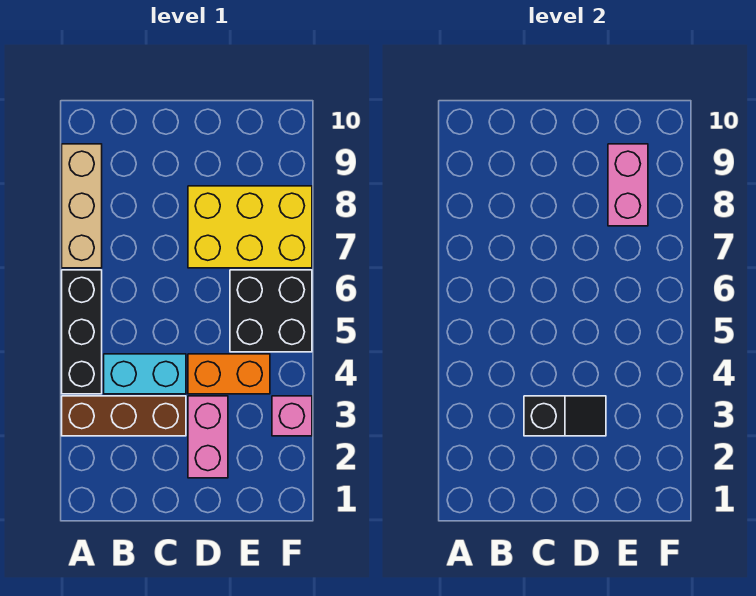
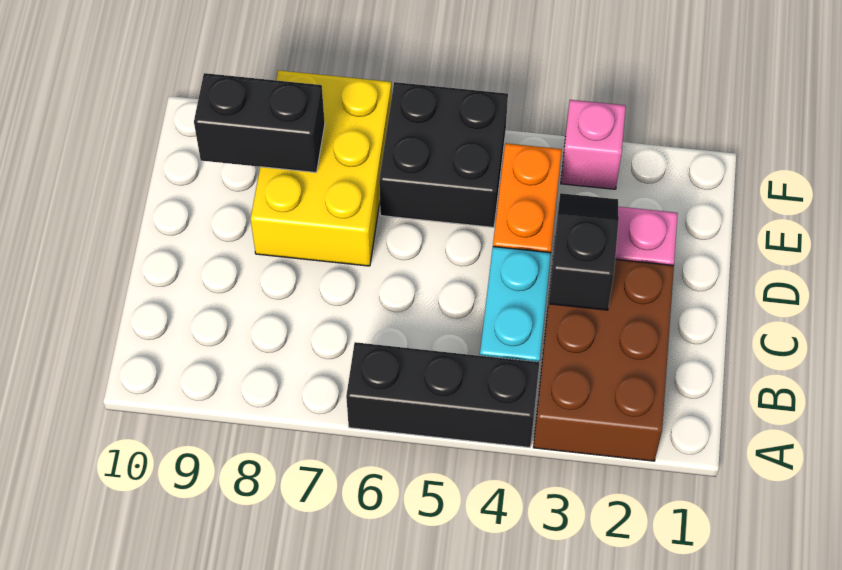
brown 1x3 brick [62,396,186,436] -> brown 2x3 brick [533,259,674,461]
tan 1x3 brick [62,144,102,268] -> none
pink 1x2 brick [608,144,648,226] -> black 1x2 brick [194,73,325,172]

